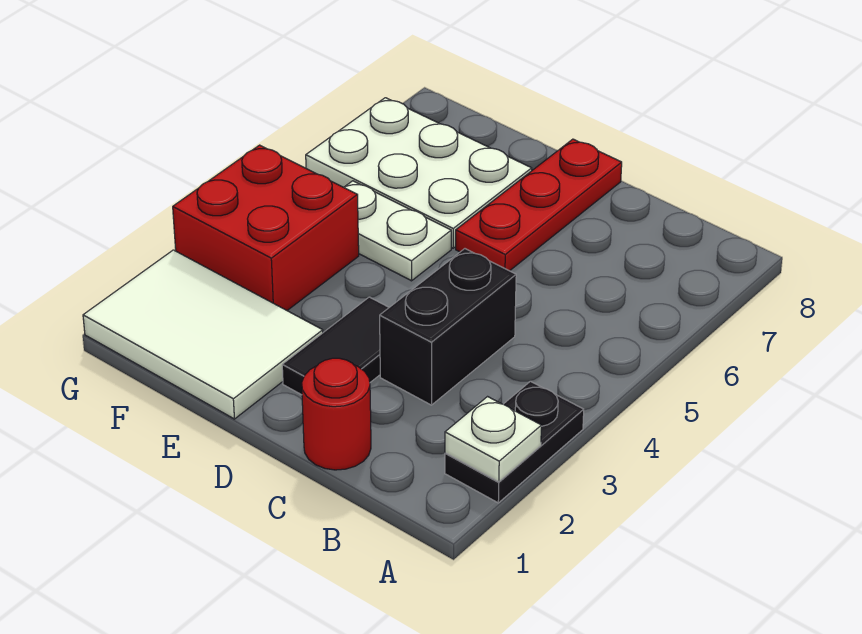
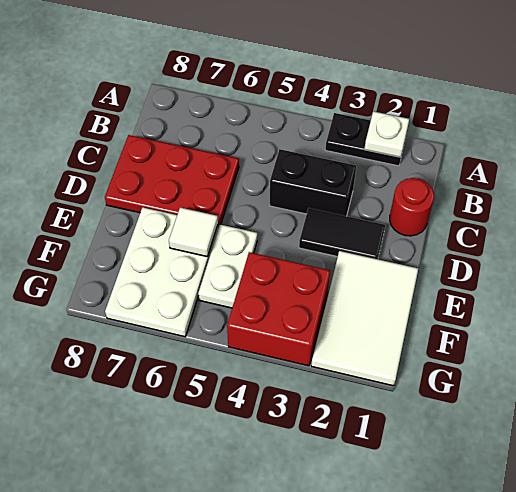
red 1x3 plate [456,139,622,271] -> red 2x3 plate [105,135,239,229]
none -> white 1x1 tile [169,208,218,257]

